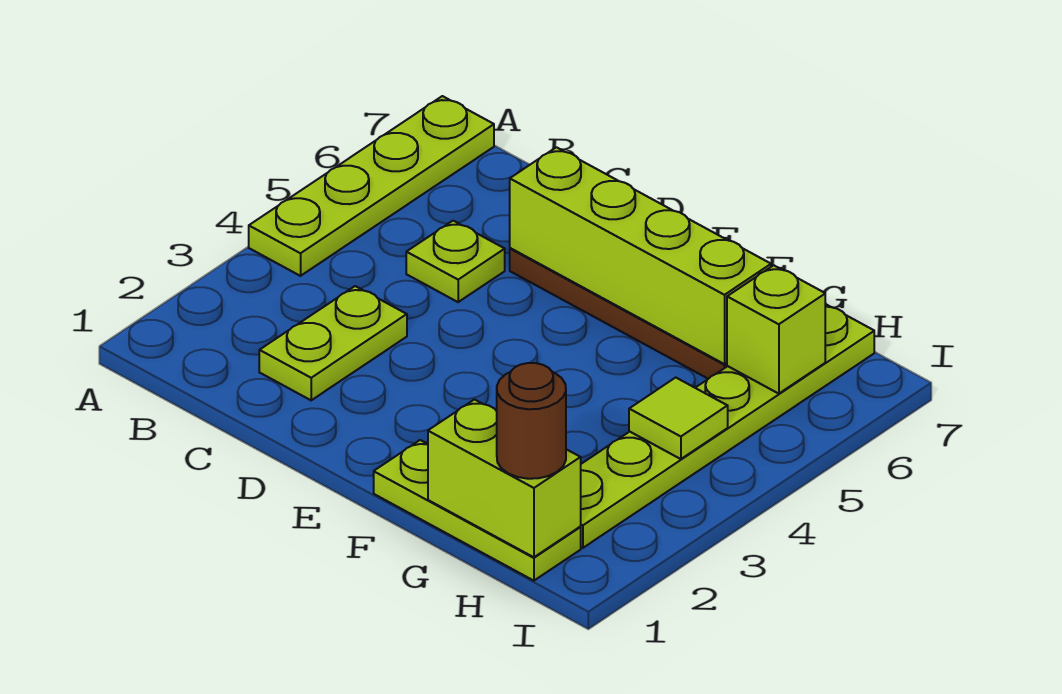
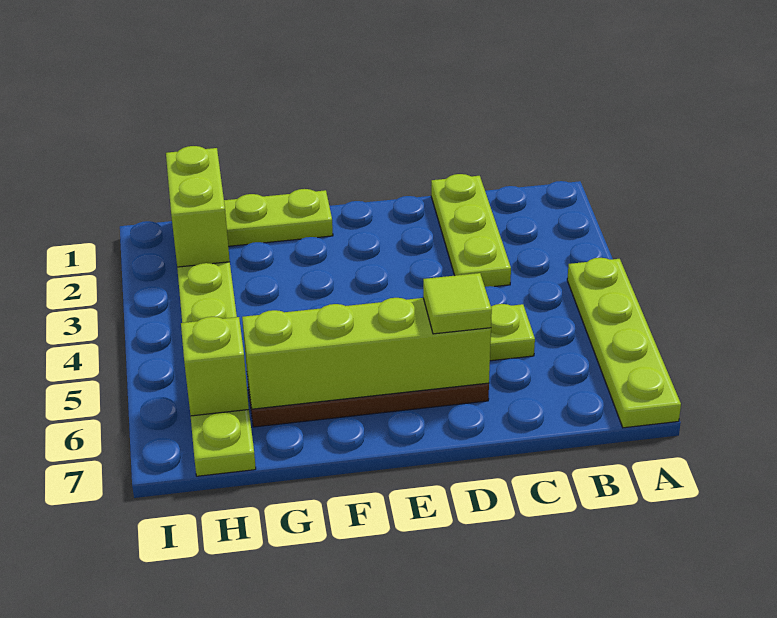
lime 1x2 plate [259,286,407,400] -> lime 1x3 plate [431,174,511,287]
lime 1x2 brick [428,400,581,557] -> lime 1x2 brick turned to [166,146,230,267]
brown 1x1 round brick [497,363,566,479] -> none
lime 1x1 tile [629,378,728,459] -> lime 1x1 tile moved to [423,273,492,334]

